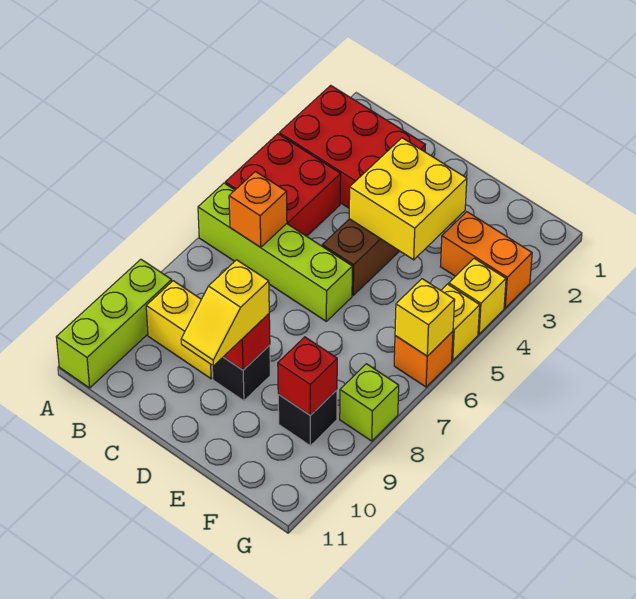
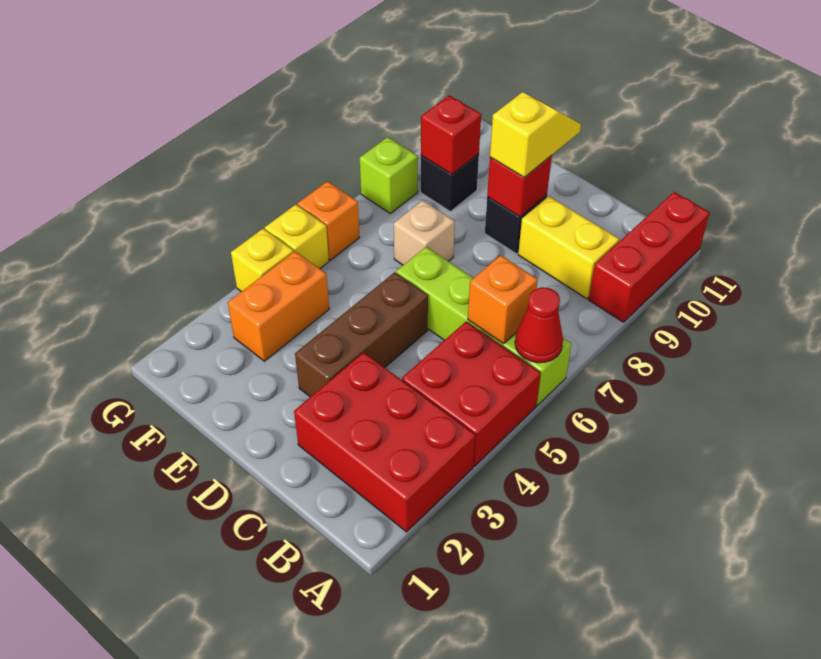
none -> red 1x1 cone [515,287,563,363]
lime 1x3 brick [56,259,172,388] -> red 1x3 brick [589,192,710,322]
yellow 2x2 brick [349,138,467,260] -> none
none -> tan 1x1 brick [394,200,455,265]
orange 1x2 brick [441,212,532,308] -> orange 1x2 brick turned to [228,251,329,361]
yellow 1x1 brick [395,279,455,356] -> none

